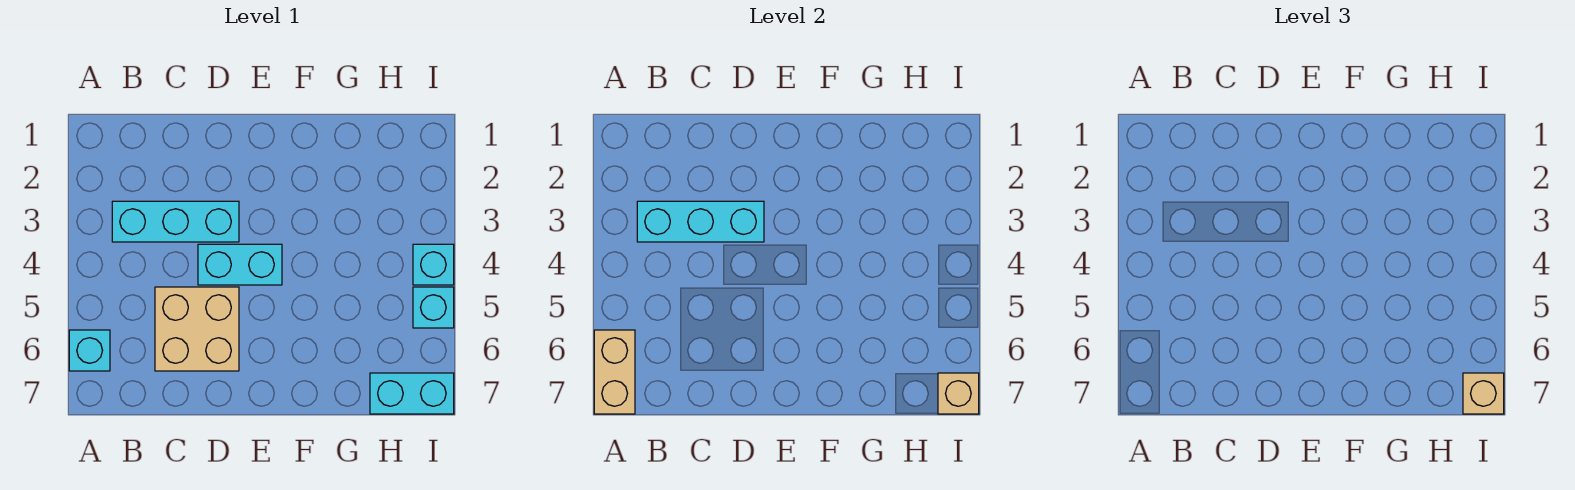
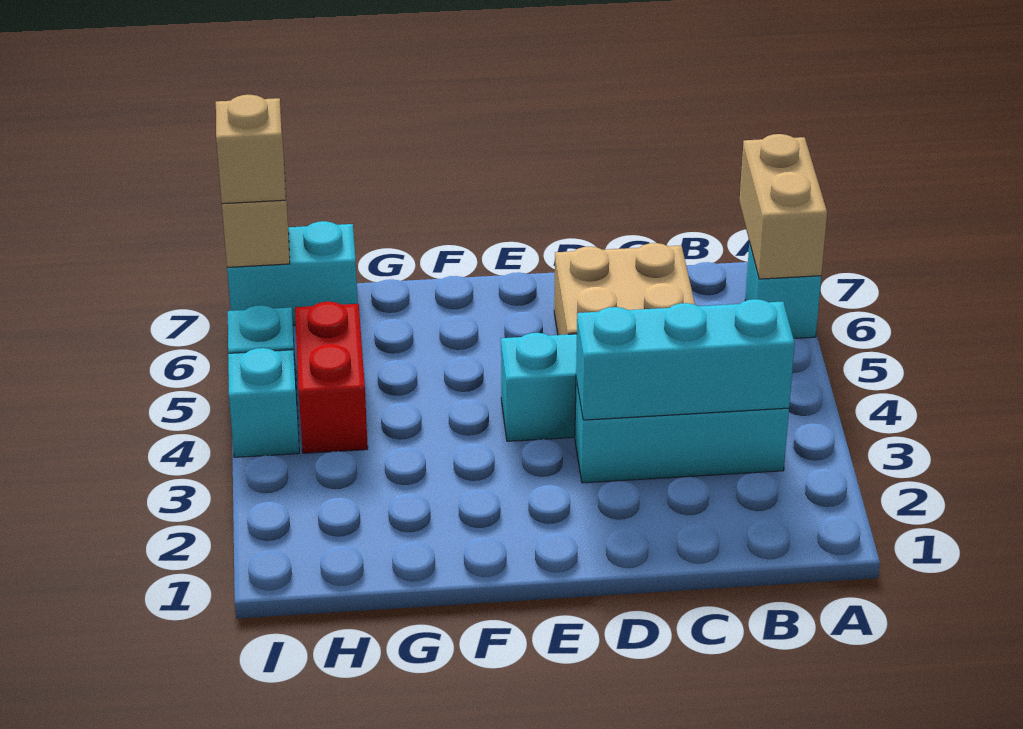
none -> red 1x2 brick [295,302,368,453]

